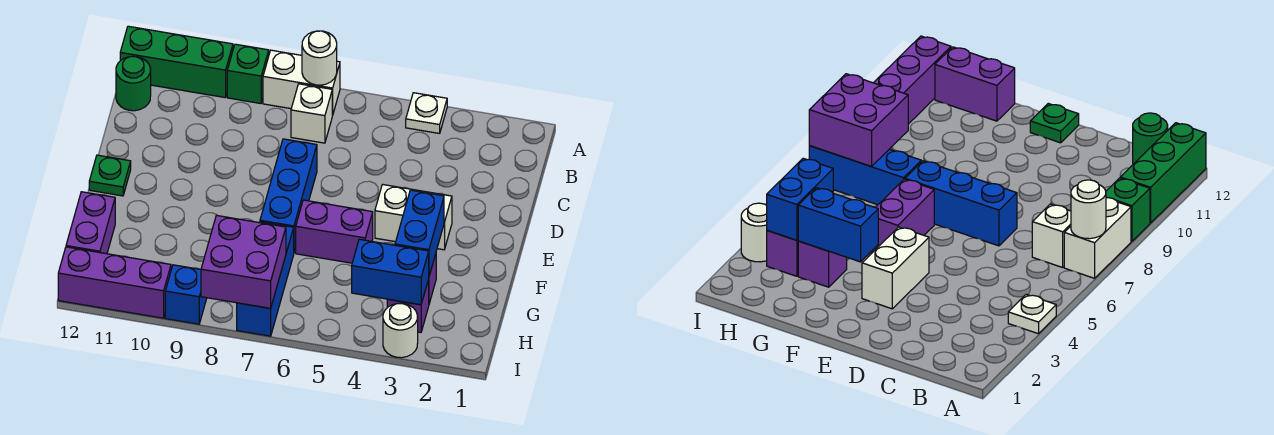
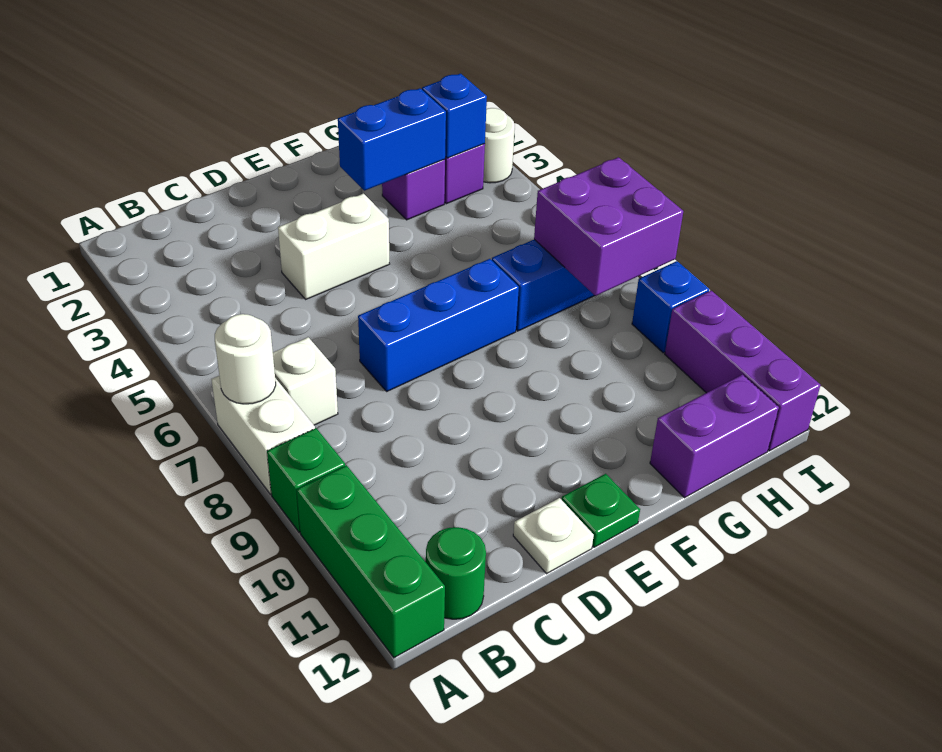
white 1x1 plate [406,93,447,133] -> white 1x1 plate moved to [513,498,594,574]
white 1x2 brick [375,185,452,250] -> white 1x2 brick turned to [278,193,390,299]
purple 1x2 brick [296,200,373,263] -> none
blue 1x2 brick [352,239,429,305] -> blue 1x1 brick [422,74,487,158]

